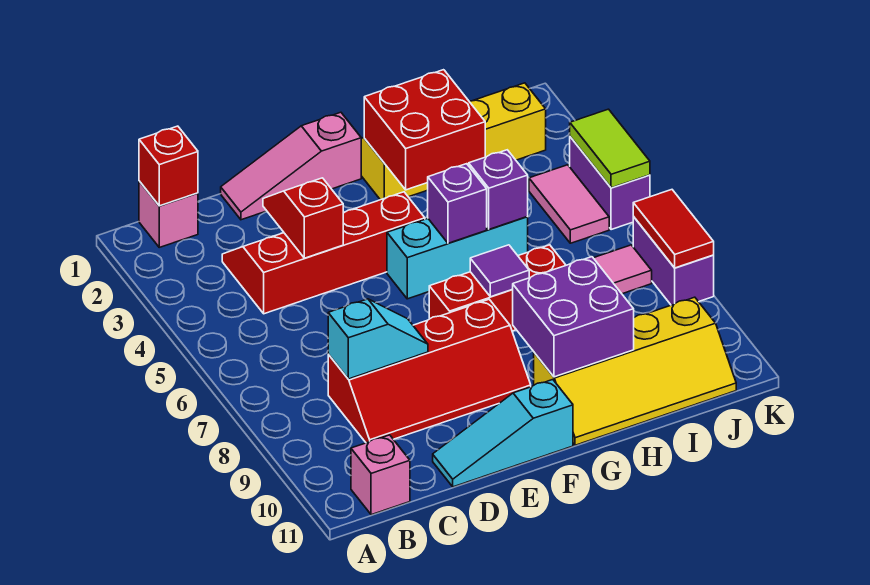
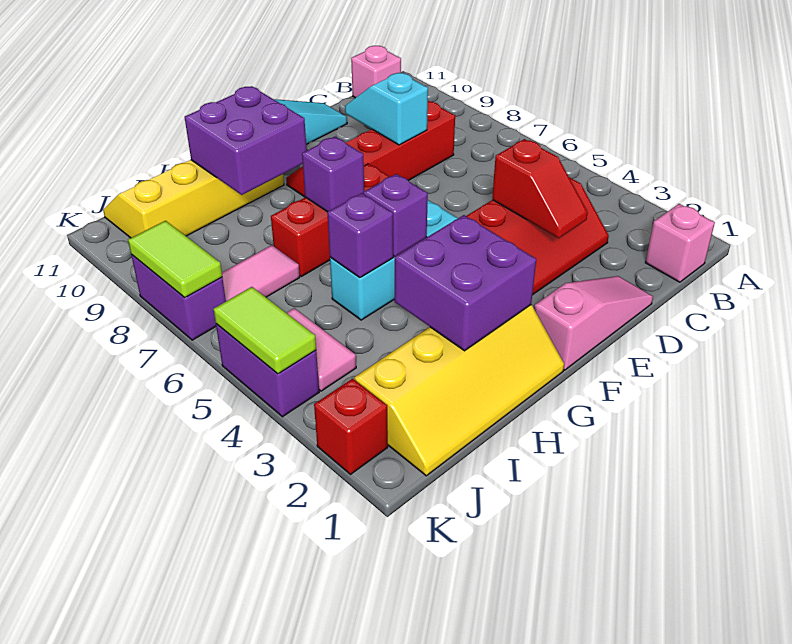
red 1x1 brick [139,126,198,206] -> red 1x1 brick moved to [314,379,388,474]
cyan 1x2 slope [328,299,428,379] -> cyan 1x2 slope turned to [345,73,428,145]
red 2x2 brick [364,70,485,190] -> purple 2x2 brick [395,215,536,351]
purple 1x1 tile [470,245,529,297] -> purple 1x1 brick [302,137,364,212]
red 1x2 tile [633,190,714,268] -> lime 1x2 tile [128,221,222,298]

